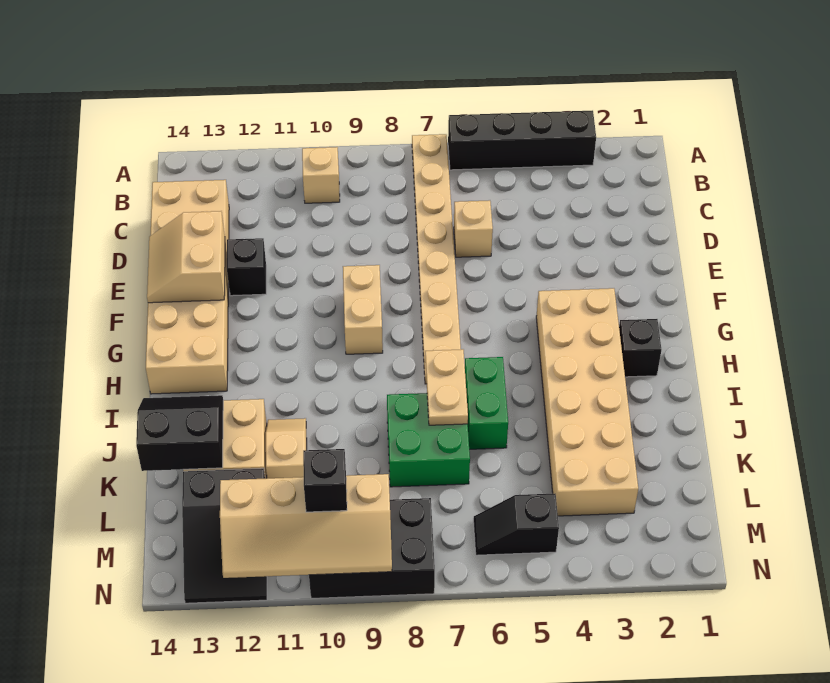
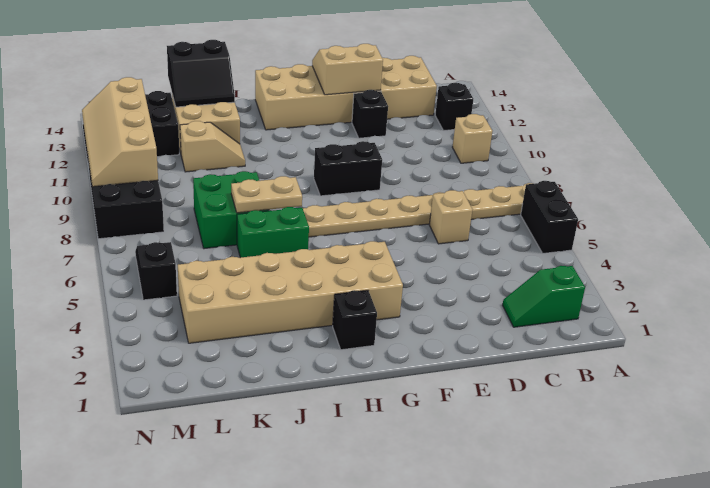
black 1x4 brick [448,110,596,170] -> black 1x2 brick [521,181,578,253]
none -> green 1x2 slope [503,266,585,327]
tan 1x2 brick [343,265,383,354] -> black 1x2 brick [314,141,382,196]
black 2x2 slope [136,395,223,471] -> black 2x2 slope turned to [167,40,235,107]
black 1x1 brick [303,449,347,512] -> black 1x1 brick moved to [435,83,473,131]

